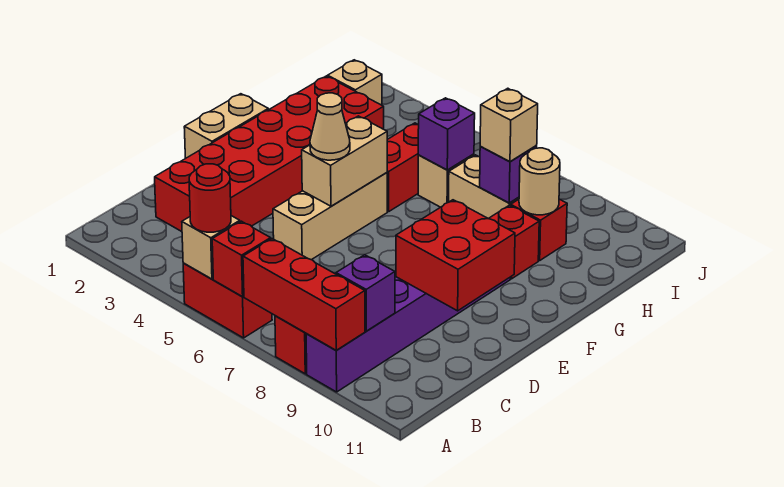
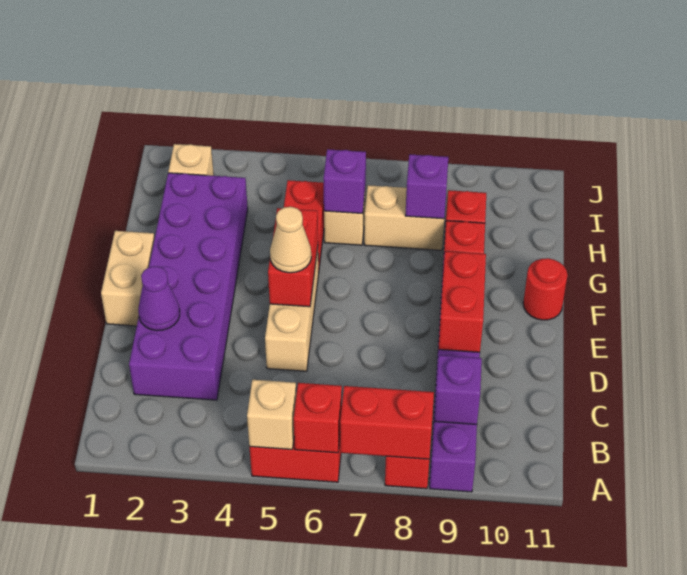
red 1x1 round brick [189,164,231,232] -> red 1x1 round brick moved to [523,258,567,320]
red 1x3 brick [243,239,365,350] -> red 1x2 brick [340,386,434,459]
red 2x6 brick [155,76,384,232] -> purple 2x6 brick [129,173,248,400]
none -> purple 1x1 cone [138,266,180,331]
red 2x2 brick [396,200,515,311] -> red 1x2 brick [438,251,486,352]
tan 1x2 brick [302,116,387,206] -> red 1x2 brick [268,208,318,307]
tan 1x1 brick [480,88,538,162] -> none
tan 1x1 round brick [519,148,560,215] -> none

